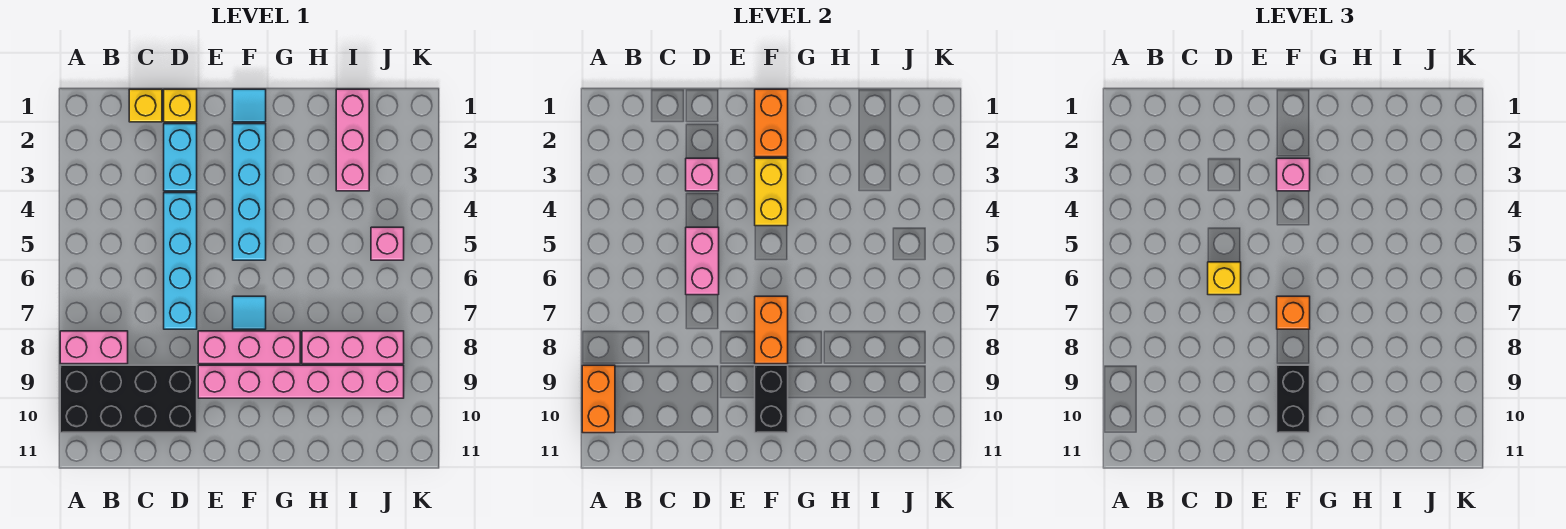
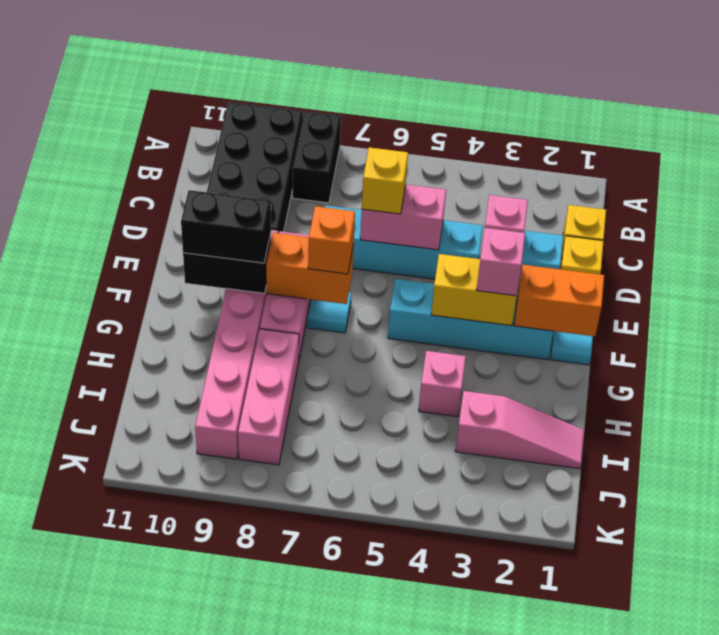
pink 1x2 brick [60,331,128,364] -> black 1x2 brick [293,111,341,203]
orange 1x2 brick [582,365,615,433] -> none
pink 1x3 brick [336,89,369,191] -> pink 1x3 slope [455,391,584,469]
pink 1x1 brick [371,227,404,260] -> pink 1x1 brick moved to [419,351,466,417]

